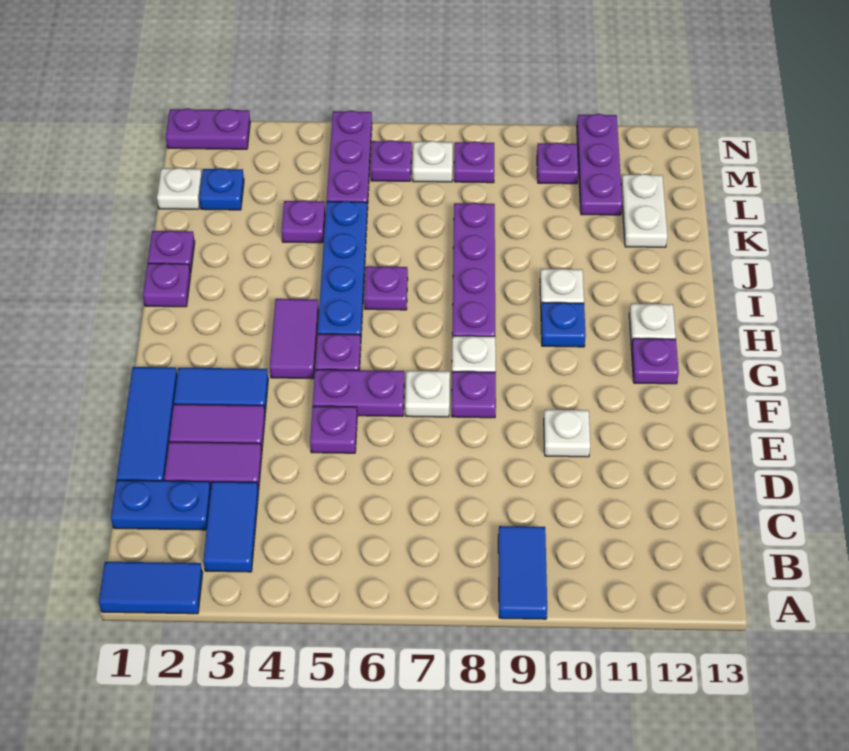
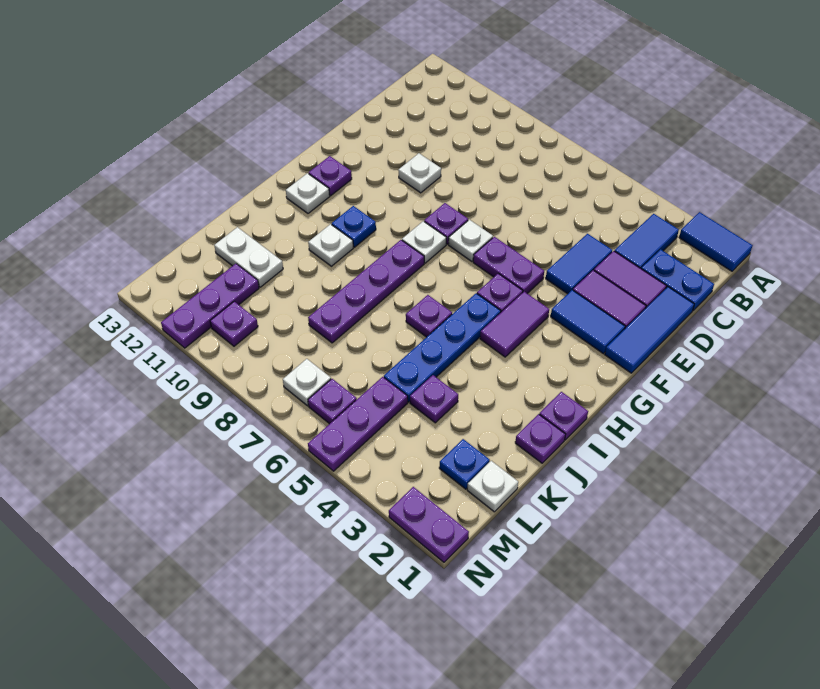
blue 1x2 tile [498,526,547,619] -> blue 1x2 tile moved to [546,234,612,294]
purple 1x1 plate [310,406,357,453] -> none
white 1x2 plate [621,174,667,247] -> white 1x2 plate turned to [214,227,283,287]
purple 1x1 plate [454,141,494,183] -> none

